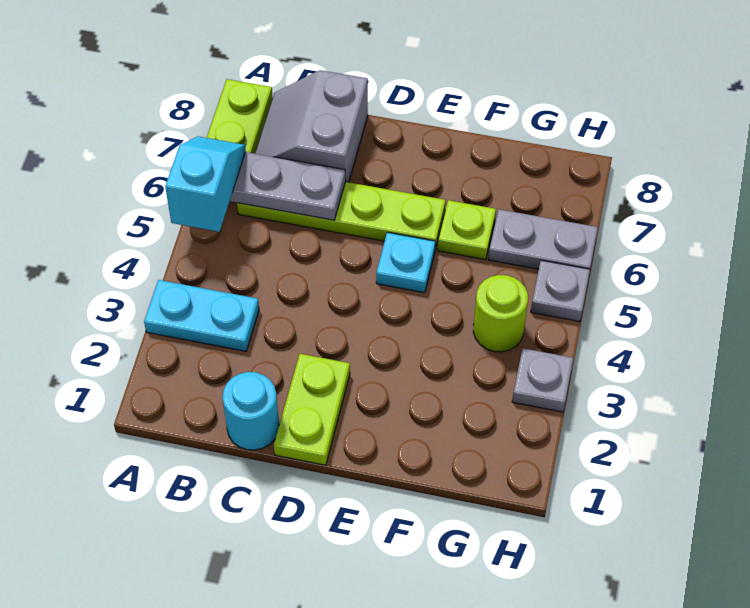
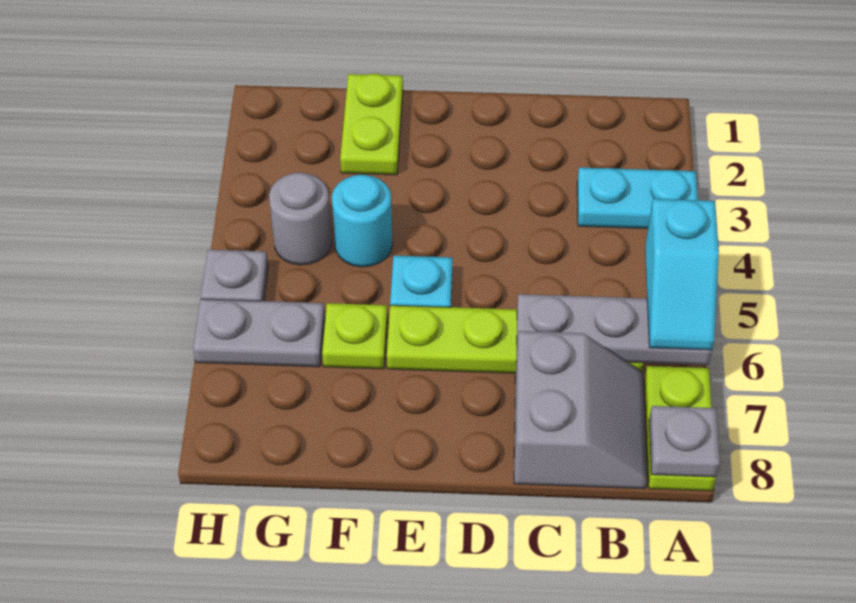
cyan 1x1 round brick [222,372,279,450] -> cyan 1x1 round brick moved to [332,174,393,267]
lime 1x2 plate [274,354,350,465] -> lime 1x2 plate moved to [340,74,403,175]
lime 1x1 round brick [473,275,528,352] -> grey 1x1 round brick [269,173,332,265]
grey 1x1 plate [512,348,573,412] -> grey 1x1 plate moved to [649,406,720,477]

